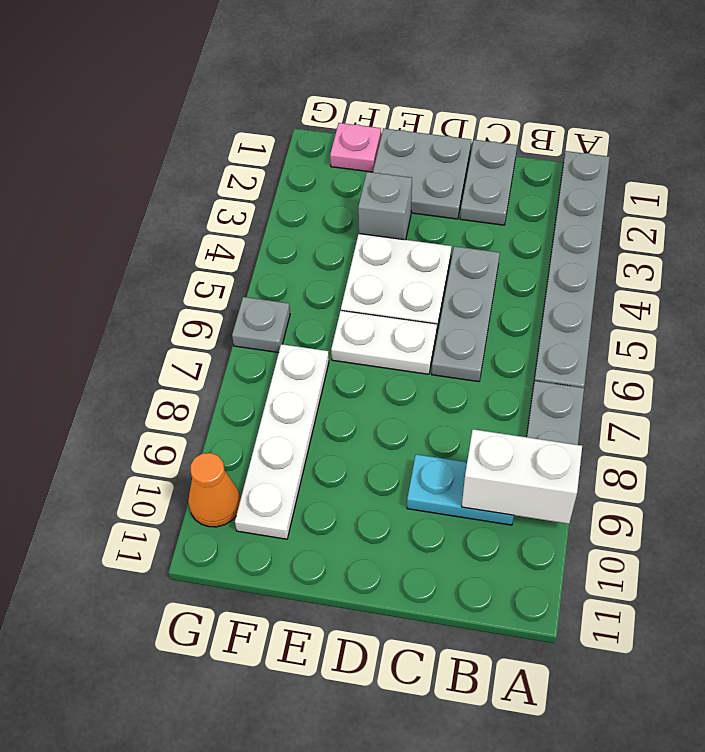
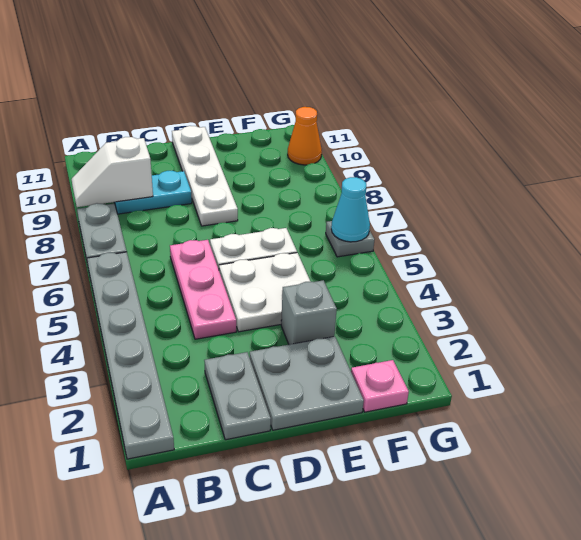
white 1x2 brick [462,429,582,524] -> white 1x2 slope [72,137,153,207]
grey 1x3 plate [432,246,500,382] -> pink 1x3 plate [170,240,236,339]
white 1x4 plate [235,344,329,539] -> white 1x4 plate moved to [172,126,238,226]
none -> cyan 1x1 cone [331,177,370,242]

